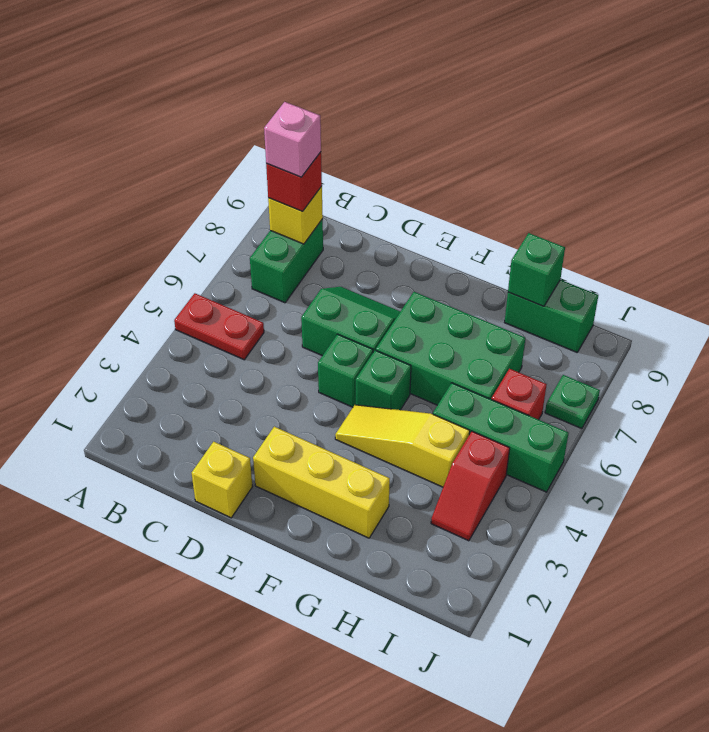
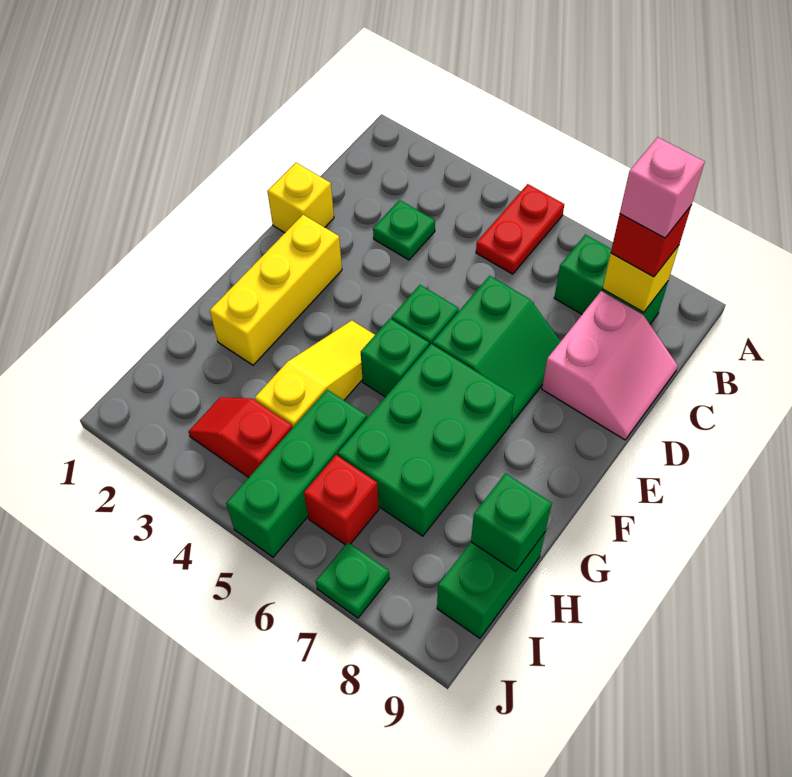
none -> green 1x1 plate [373,200,435,260]
none -> pink 2x2 slope [542,291,678,440]

